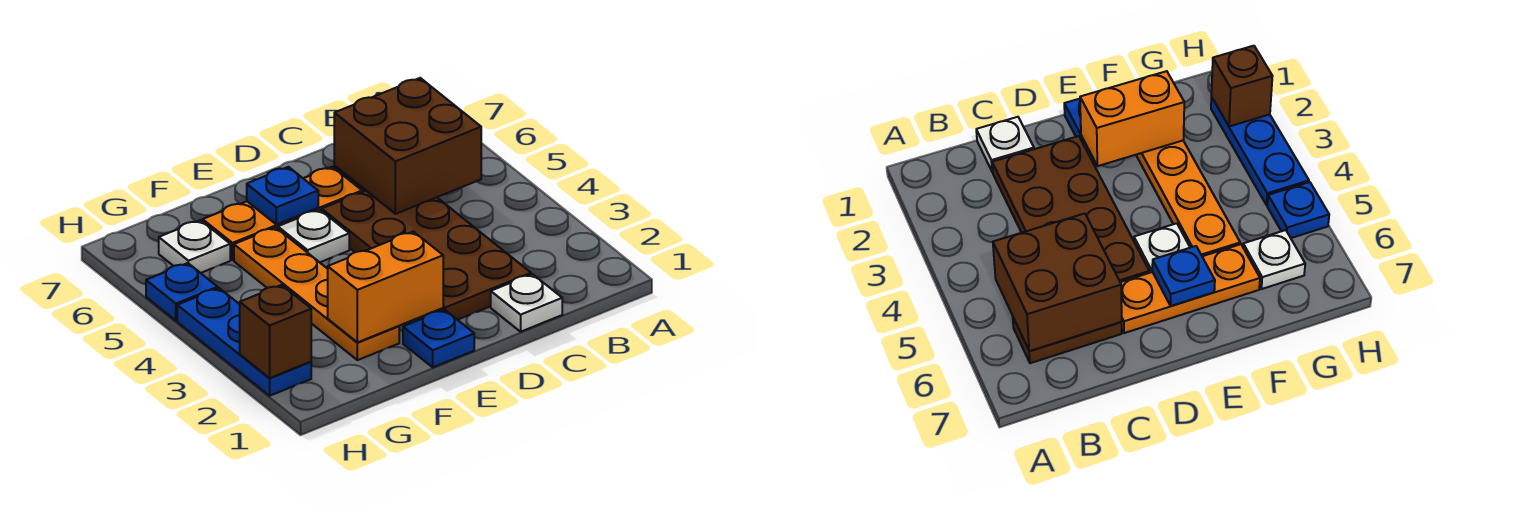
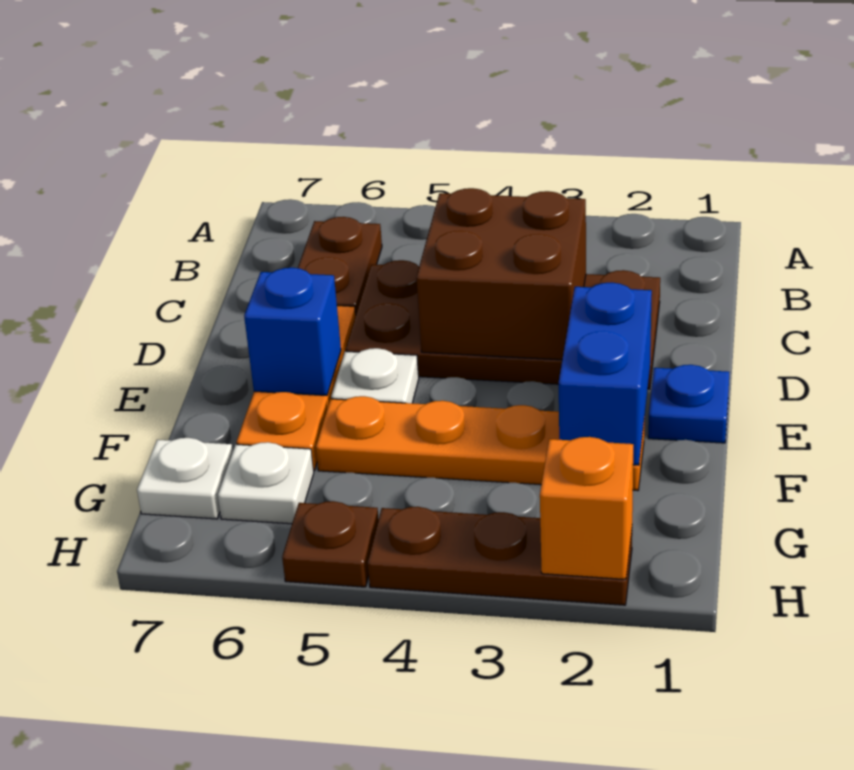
brown 2x2 brick [334,78,481,214] -> brown 2x2 brick moved to [416,188,586,360]
white 1x1 plate [491,274,562,332] -> white 1x1 plate moved to [137,438,233,519]
orange 1x2 brick [328,231,443,342] -> blue 1x2 brick [559,283,652,465]
blue 1x1 plate [247,167,318,224] -> blue 1x1 brick [244,268,341,395]
blue 1x3 plate [177,288,311,396] -> brown 1x3 plate [368,507,632,605]
brown 1x1 brick [240,285,311,378] -> orange 1x1 brick [540,437,633,579]
blue 1x1 plate [146,263,218,321] -> brown 1x1 plate [282,501,379,587]

